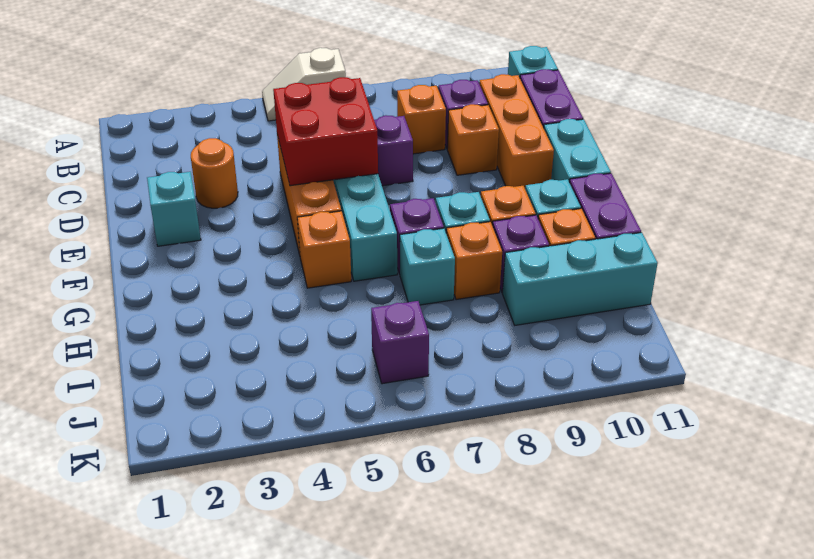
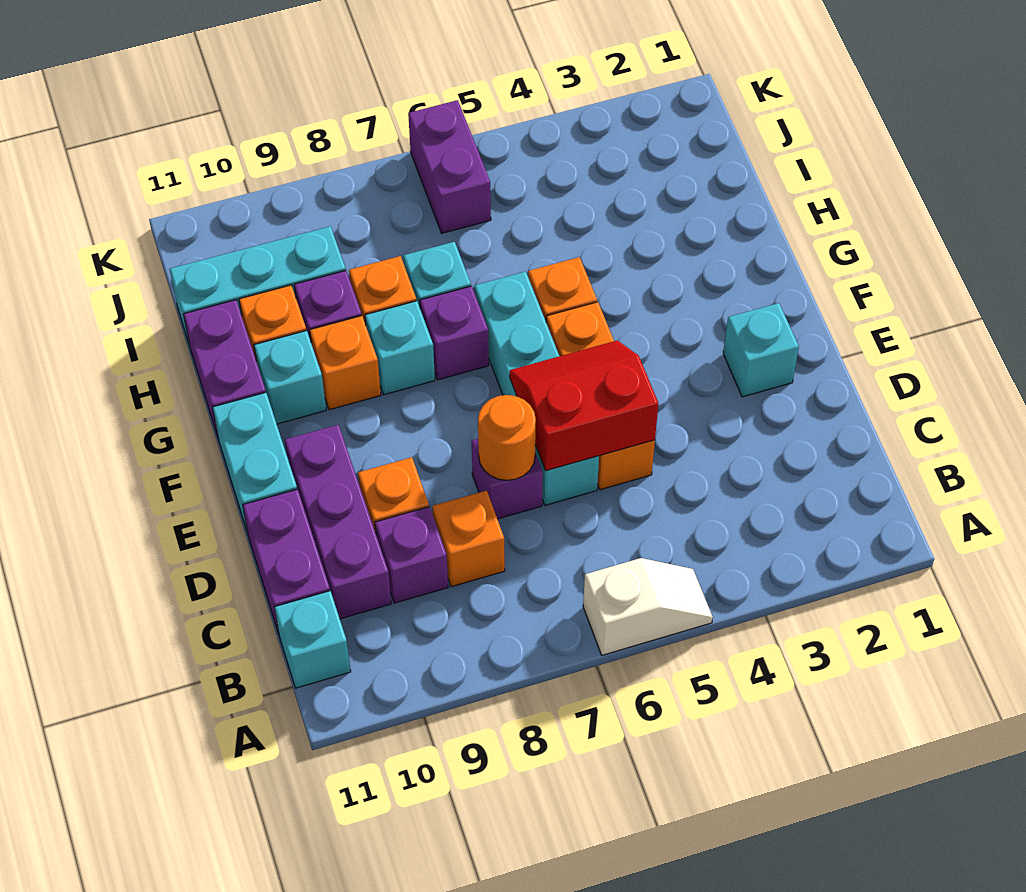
orange 1x3 brick [480,74,554,188] -> purple 1x3 brick [285,425,391,619]
orange 1x1 round brick [191,138,238,208] -> orange 1x1 round brick moved to [478,395,536,480]
red 2x2 brick [273,77,378,186] -> red 2x2 slope [510,340,658,471]
purple 1x1 brick [371,301,429,384] -> purple 1x2 brick [408,100,491,233]

